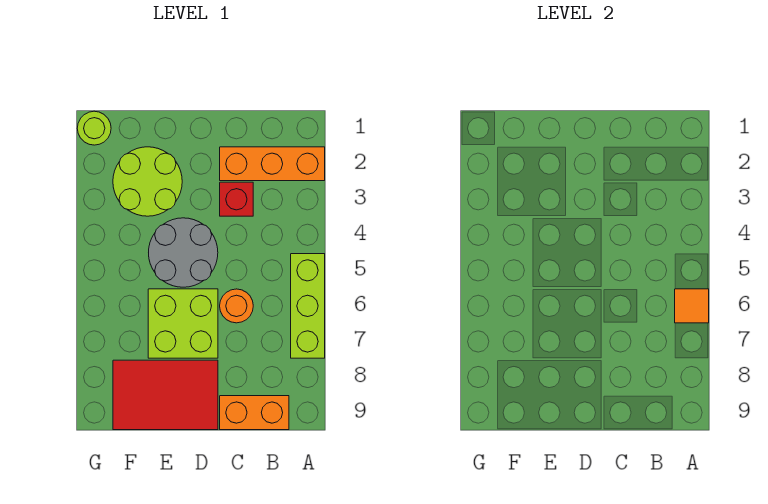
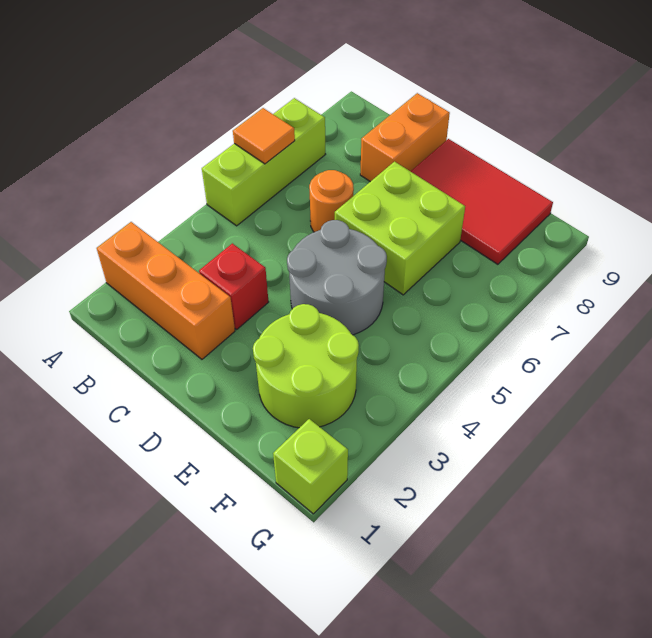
orange 1x2 brick [220,396,289,430] -> orange 1x2 brick turned to [360,93,450,182]
lime 1x1 round brick [77,111,111,145] -> lime 1x1 brick [273,419,348,514]

